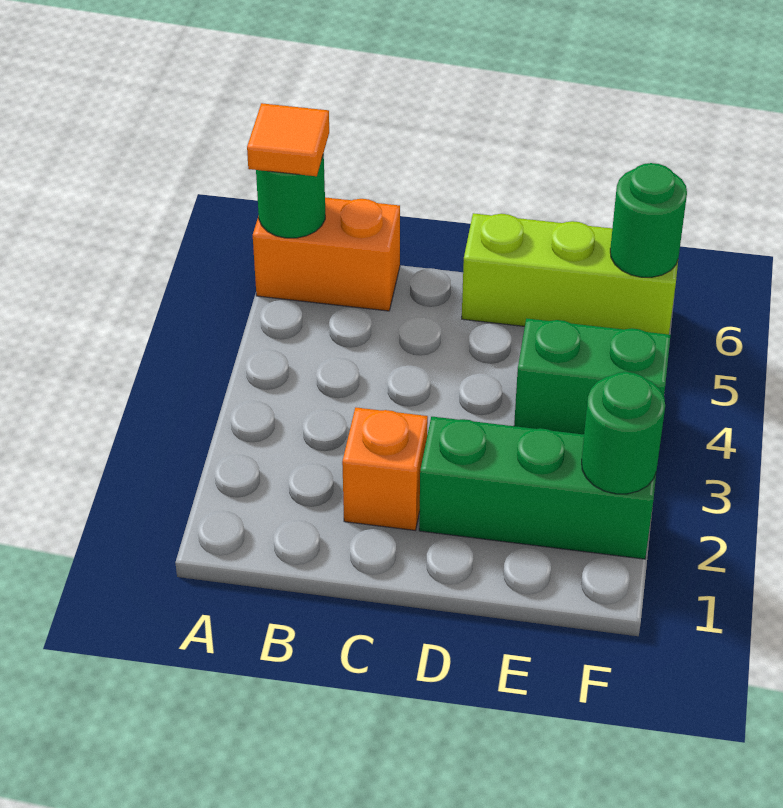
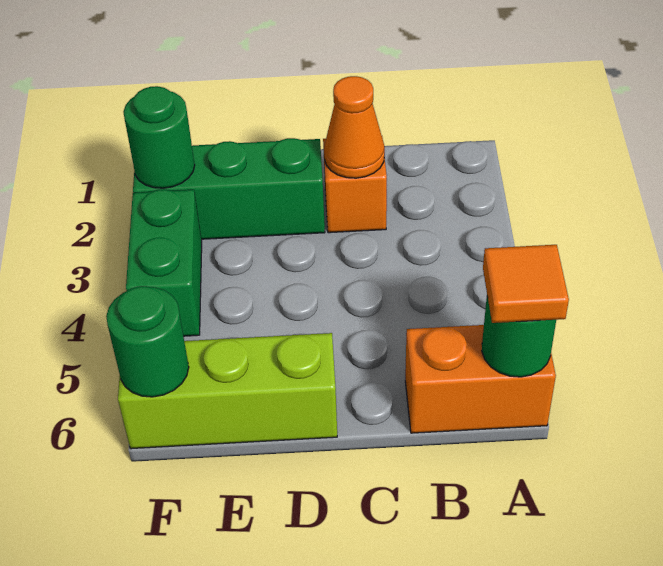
none -> orange 1x1 cone [324,76,385,178]
green 1x2 brick [514,318,670,434] -> green 1x2 brick turned to [126,189,202,336]

